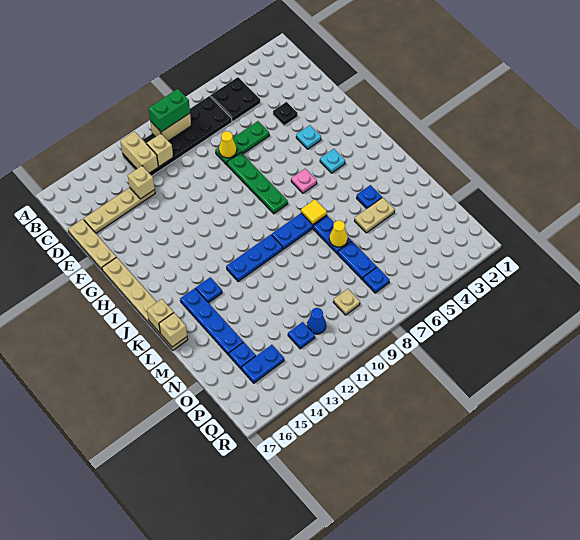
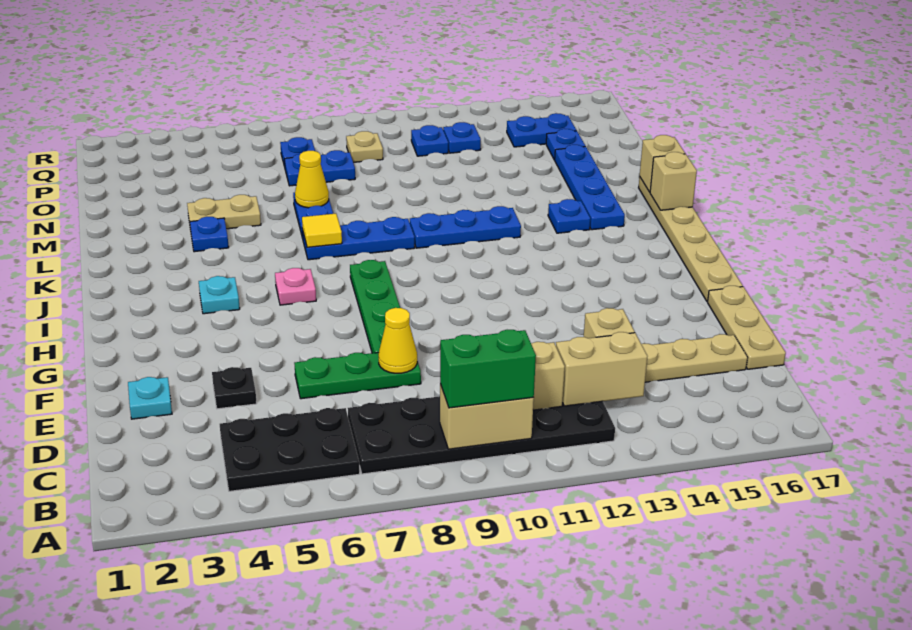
black 2x2 plate [210,77,260,121] -> black 2x3 plate [220,408,360,491]
tan 1x2 brick [120,131,158,173] -> tan 1x2 brick turned to [556,332,647,406]
cyan 1x1 plate [296,125,321,149] -> cyan 1x1 plate moved to [128,377,172,419]
blue 1x2 plate [338,241,377,280] -> blue 1x2 plate turned to [285,150,355,186]
blue 1x1 cone [307,308,326,334] -> blue 1x1 plate [411,125,448,156]

